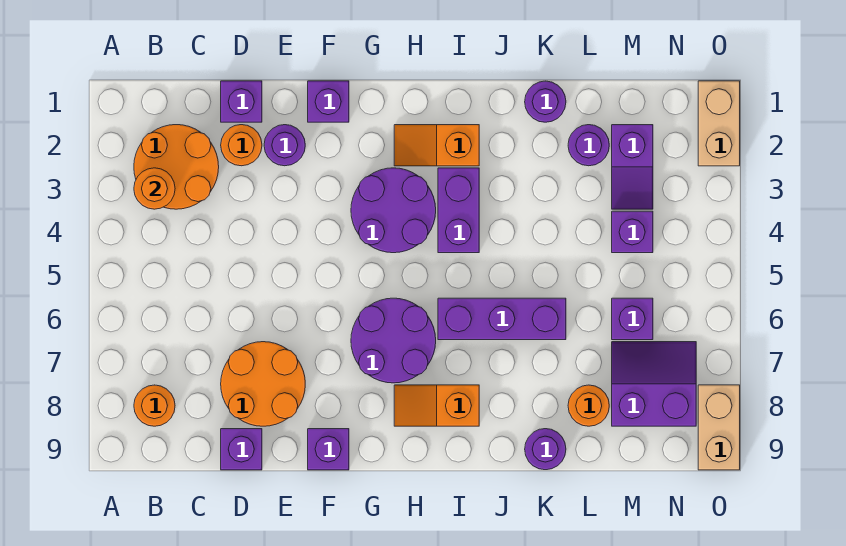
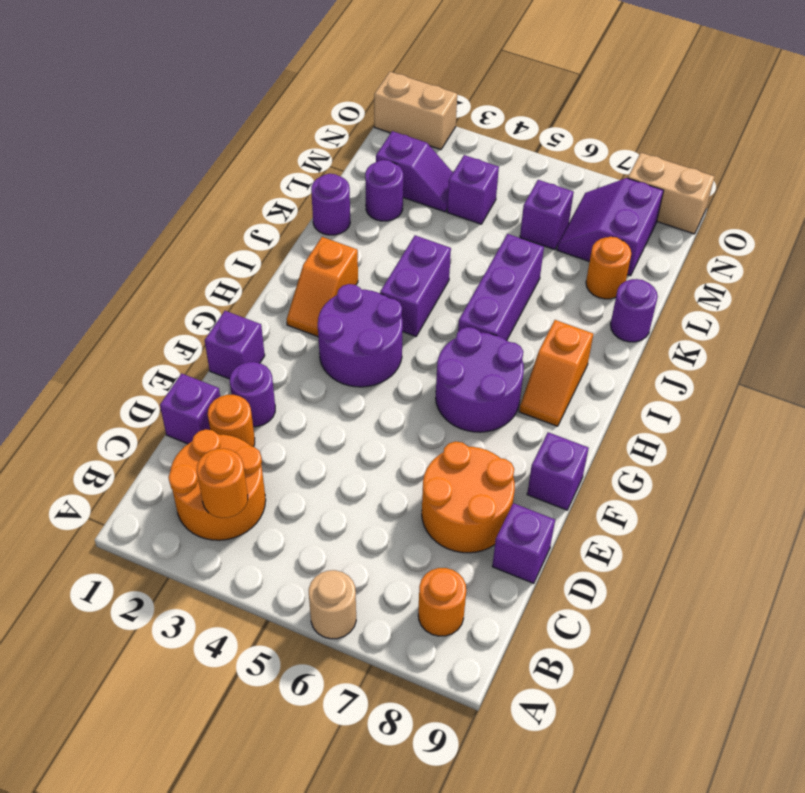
none -> tan 1x1 round brick [309,570,356,639]
purple 1x2 brick [438,168,479,253] -> purple 1x2 brick turned to [380,235,451,336]

